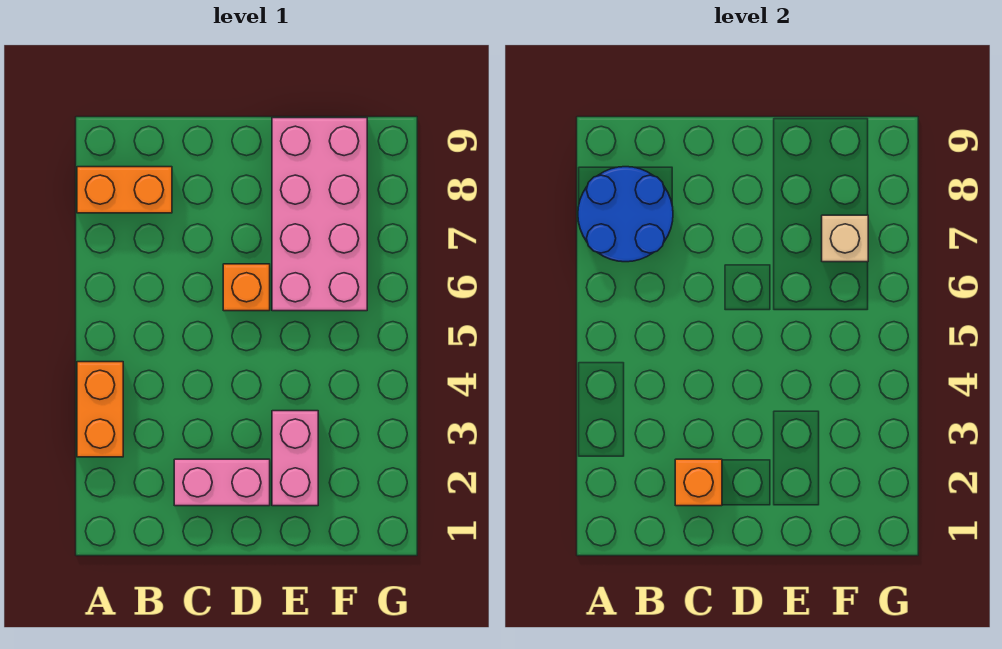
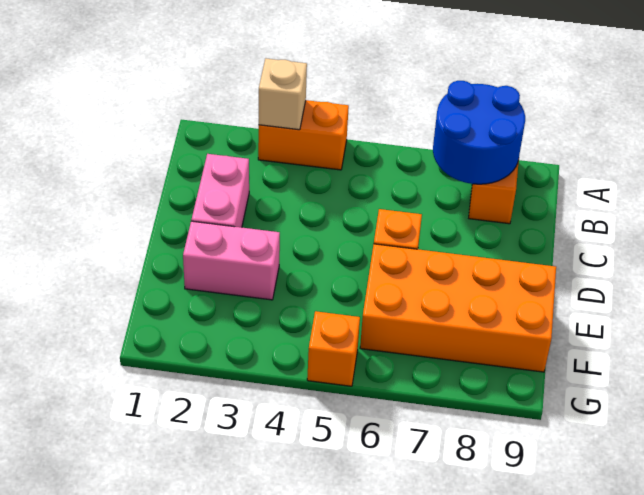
orange 1x1 brick [675,459,722,506] -> orange 1x1 brick moved to [307,311,360,386]
pink 2x4 brick [272,118,367,311] -> orange 2x4 brick [360,244,556,372]
tan 1x1 brick [822,215,868,262] -> tan 1x1 brick moved to [259,58,307,130]

